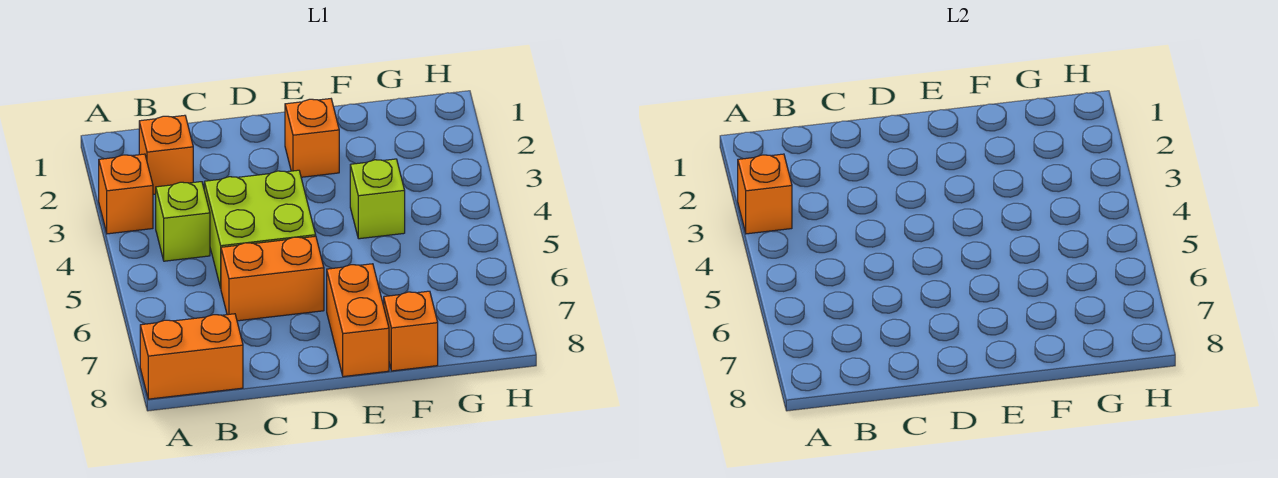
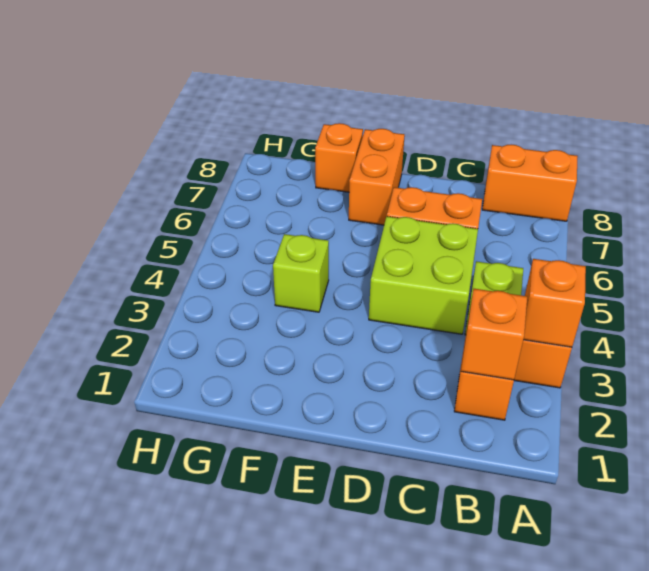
orange 1x1 brick [285,99,339,177] -> orange 1x1 brick moved to [461,289,527,380]

